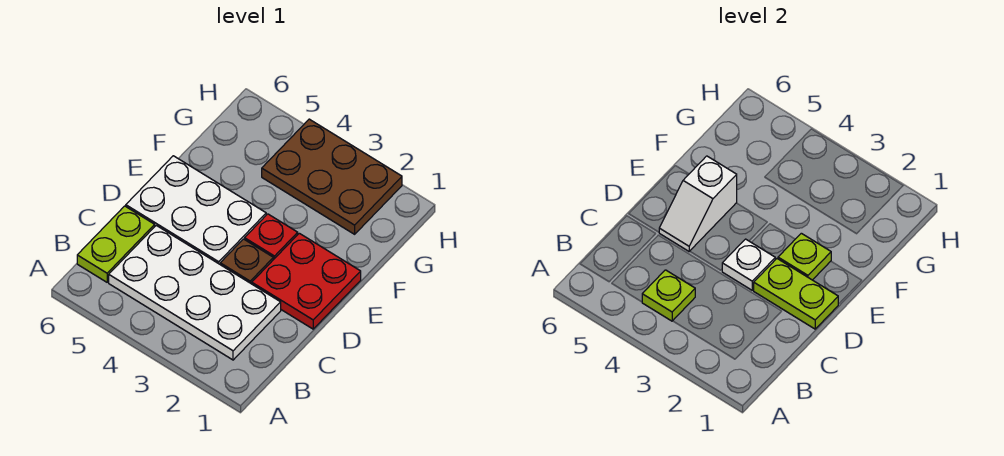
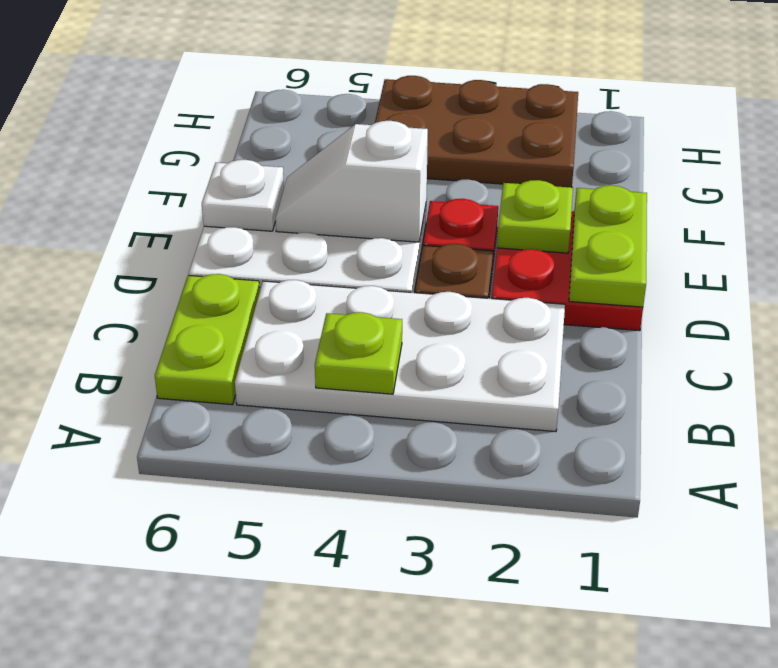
lime 1x2 plate [754,259,838,329] -> lime 1x2 plate turned to [569,185,647,307]
white 1x1 plate [722,239,775,290] -> white 1x1 plate moved to [202,160,284,231]
white 1x2 slope [659,156,737,251] -> white 1x2 slope turned to [275,121,428,242]

